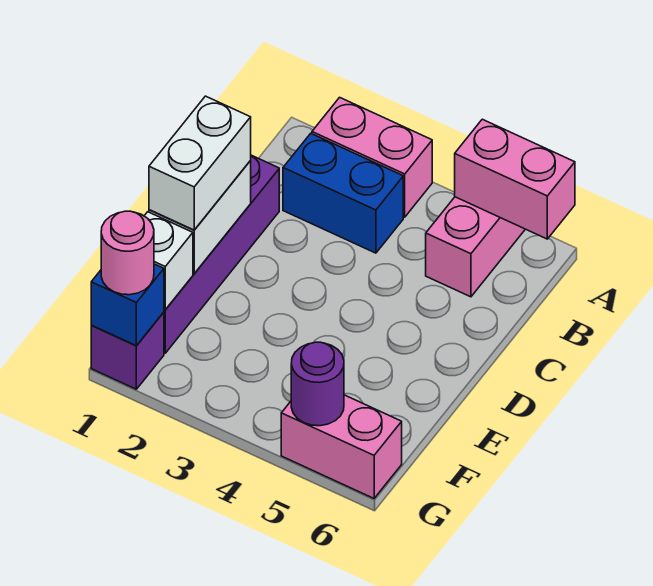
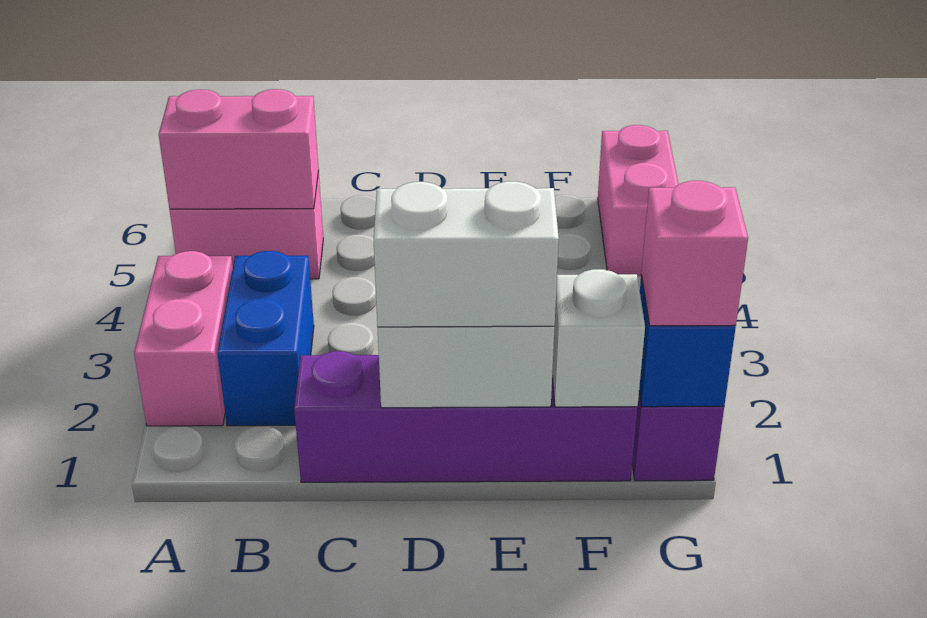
pink 1x2 brick [455,119,575,239] -> pink 1x2 brick turned to [159,89,319,209]
pink 1x1 round brick [101,211,154,295] -> pink 1x1 brick [641,181,748,326]
purple 1x1 round brick [291,342,344,426] -> none

